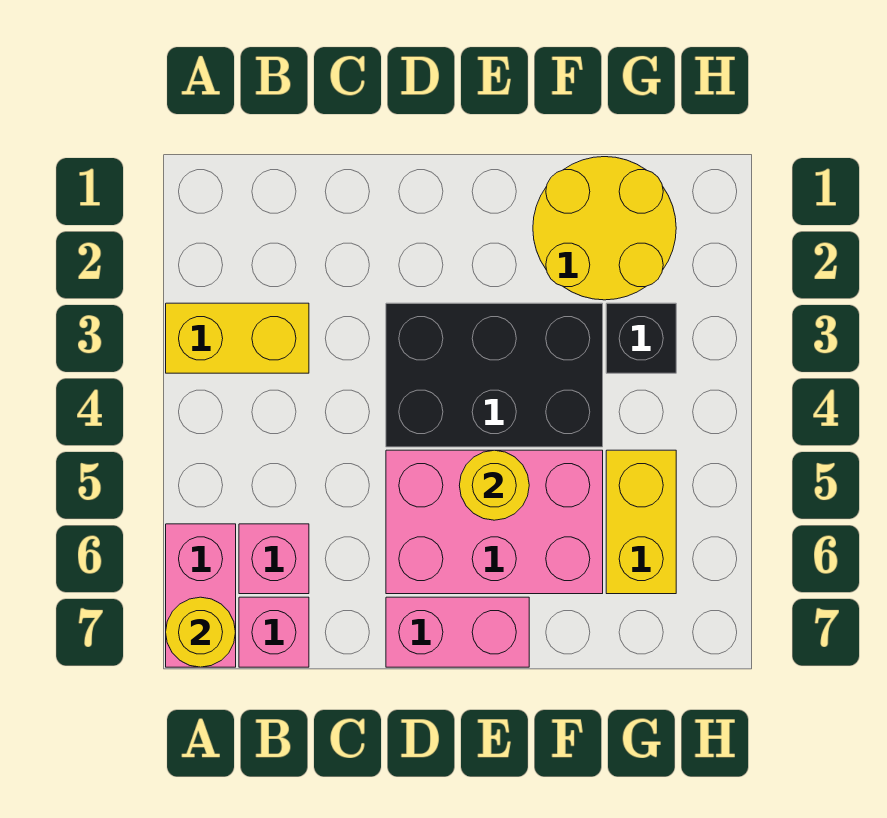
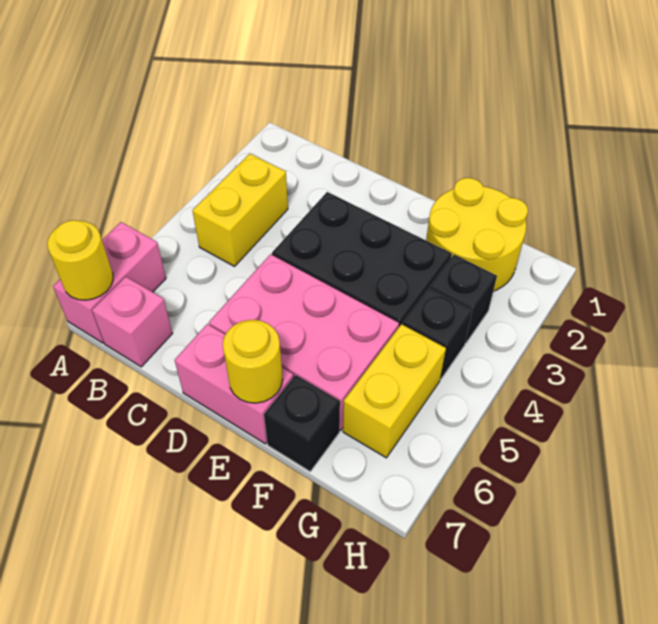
yellow 1x2 brick [166,303,309,373] -> yellow 1x2 brick turned to [193,154,288,266]
pink 1x1 brick [239,524,309,594] -> none
yellow 1x1 round brick [459,450,529,520] -> yellow 1x1 round brick moved to [223,320,283,403]
none -> black 1x1 brick [264,375,340,471]
none -> black 1x1 brick [402,288,472,380]

